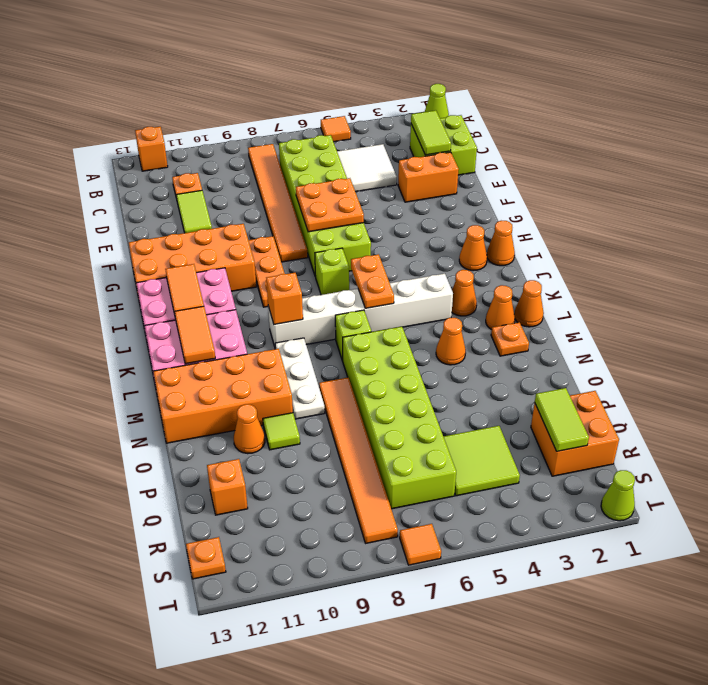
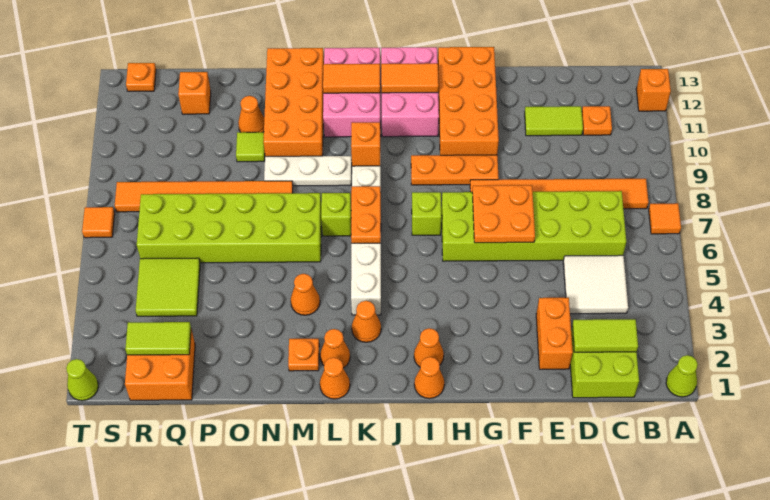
orange 1x1 tile [321,116,351,142] -> orange 1x1 tile moved to [649,203,681,234]
orange 1x2 plate [351,254,394,308] -> orange 1x2 plate turned to [351,186,381,243]

